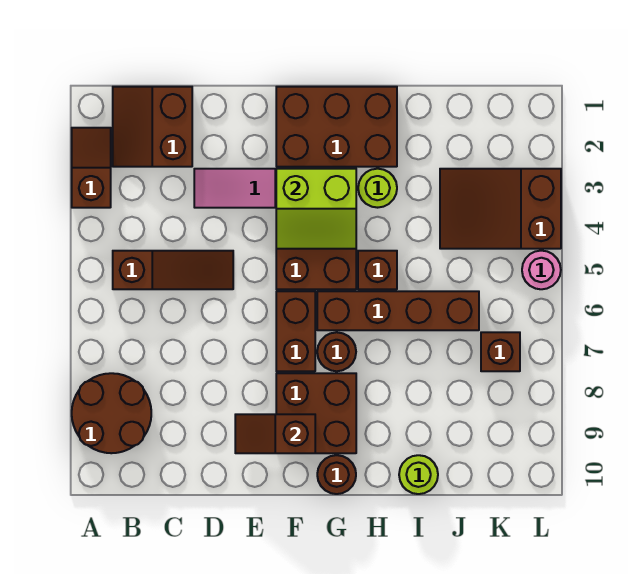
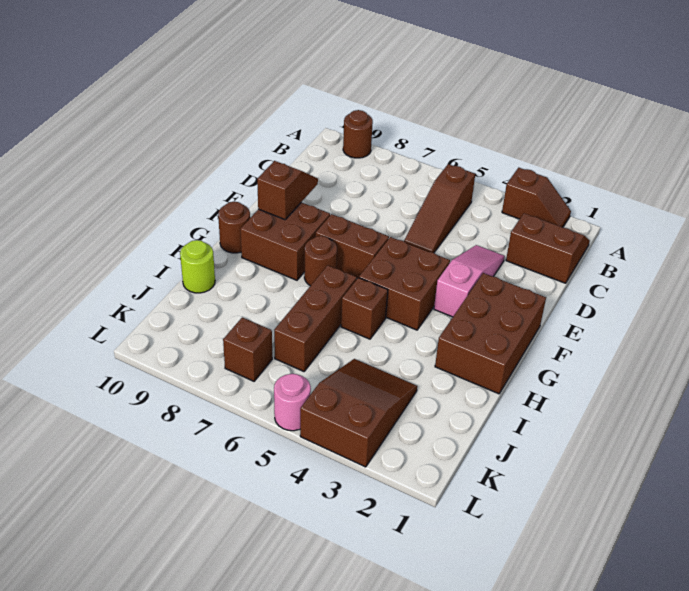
brown 2x2 round brick [72,373,151,453] -> brown 1x1 round brick [343,110,373,158]
lime 2x2 slope [276,169,356,249] -> none
brown 1x4 brick [317,291,479,330] -> brown 1x3 brick [274,265,357,371]
lime 1x1 round brick [358,169,397,208] -> none

